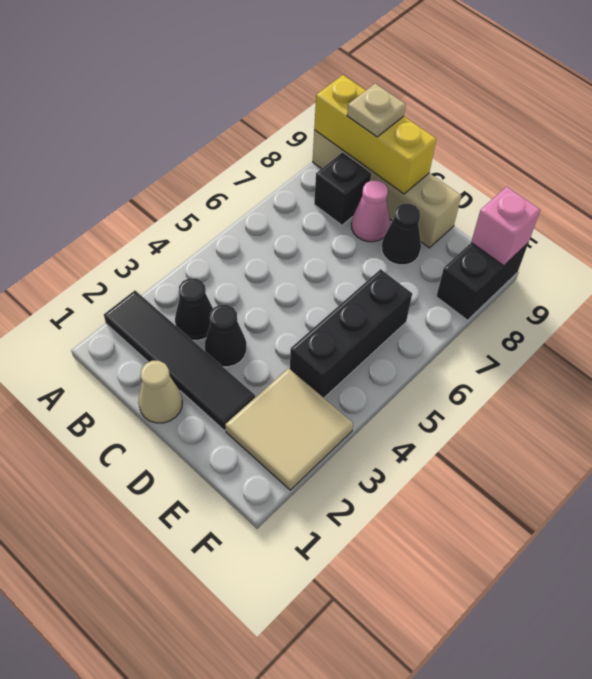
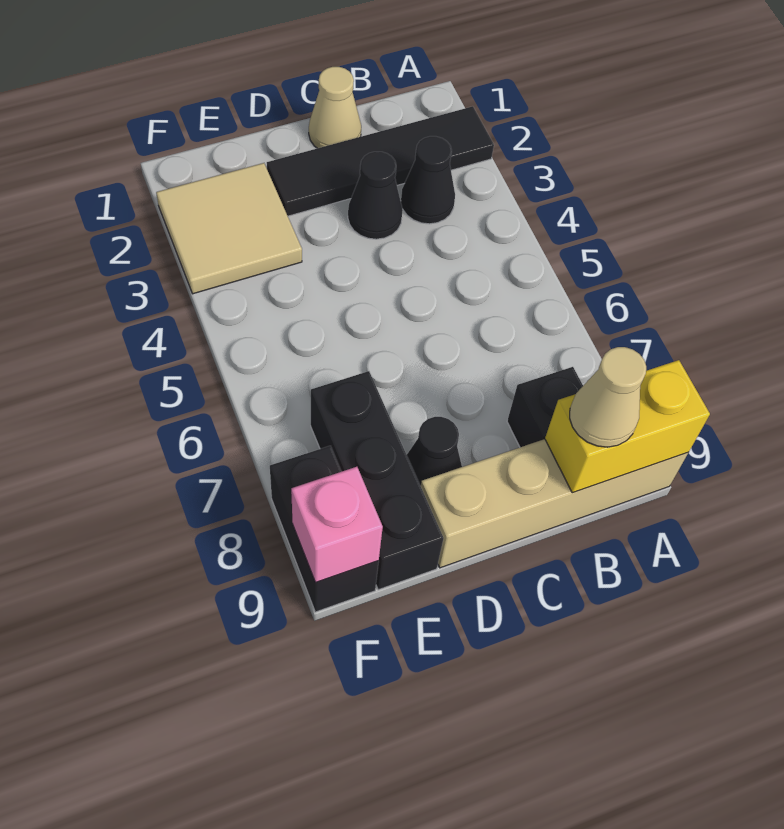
yellow 1x3 brick [314,75,436,194] -> yellow 1x2 brick [545,360,710,493]
tan 1x1 plate [347,83,406,137] -> tan 1x1 cone [570,347,646,447]
pink 1x1 cone [351,181,390,242] -> none
black 1x3 brick [290,269,412,398] -> black 1x3 brick moved to [311,371,444,590]

